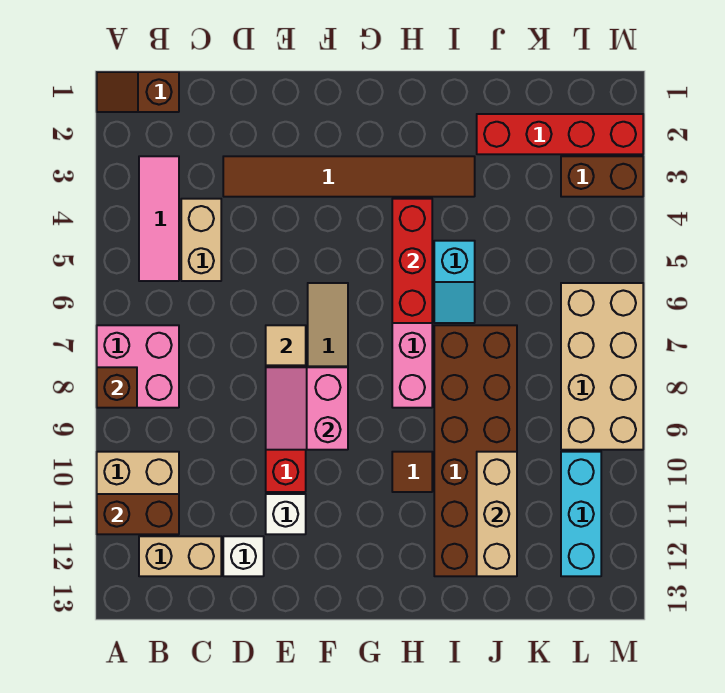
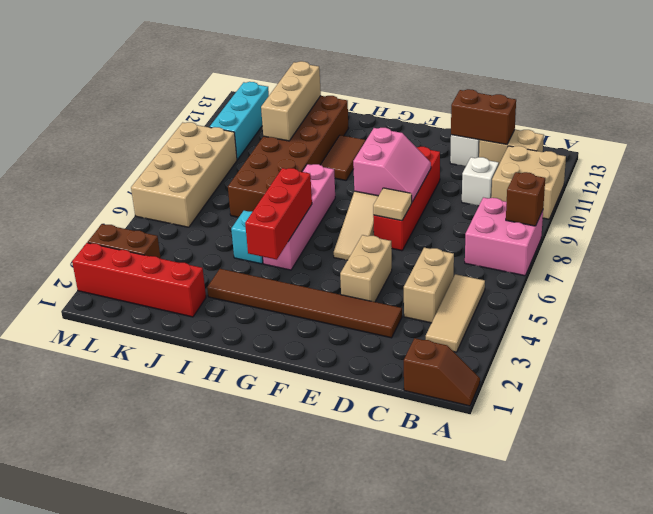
brown 1x2 brick [97,494,179,534] -> brown 1x2 brick moved to [451,89,516,144]
pink 1x3 tile [139,156,179,281] -> tan 1x3 tile [426,274,485,352]
none -> tan 1x2 brick [340,235,392,302]
white 1x1 brick [266,494,306,534] -> white 1x1 brick moved to [462,157,499,206]
brown 1x1 tile [392,452,432,492] -> brown 1x2 tile [321,135,365,180]

